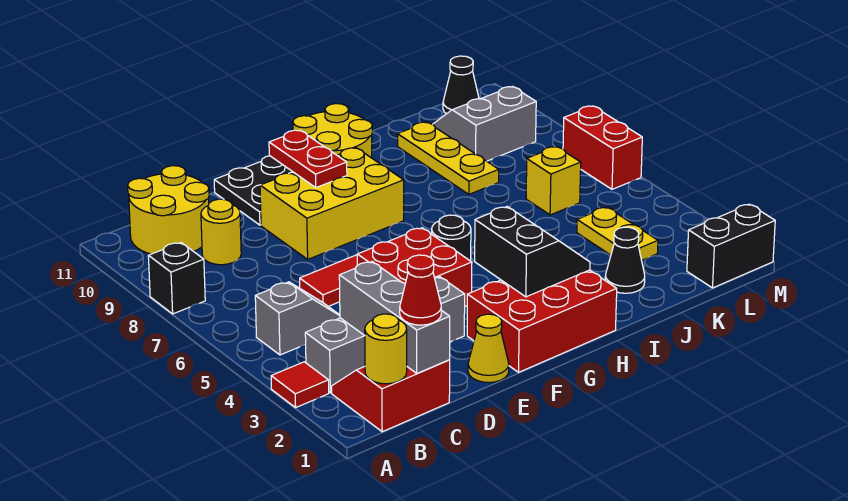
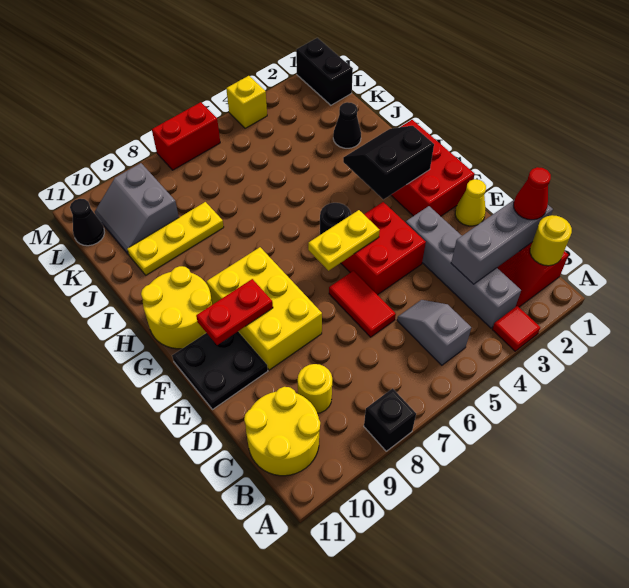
yellow 1x2 plate [577,207,658,260] -> yellow 1x2 plate moved to [308,210,380,271]
yellow 1x1 brick [526,147,581,215] -> yellow 1x1 brick moved to [226,76,267,128]

